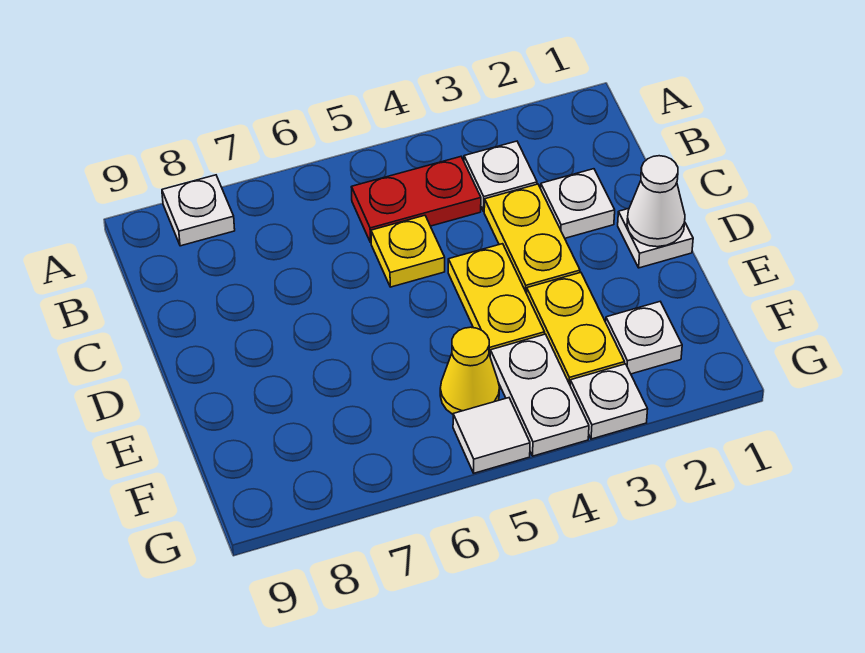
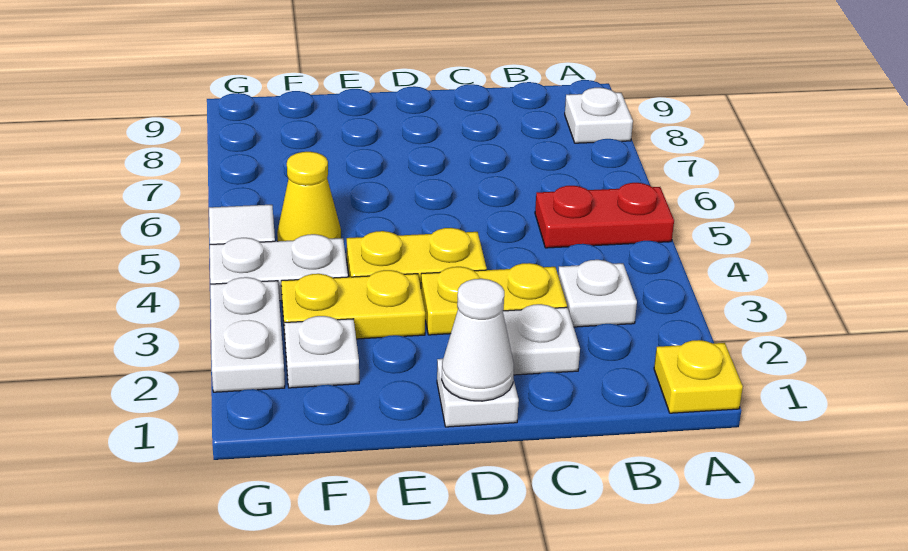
red 1x2 plate [351,157,481,243] -> red 1x2 plate turned to [535,183,674,248]
yellow 1x1 plate [371,215,445,287] -> yellow 1x1 plate moved to [654,340,743,413]
white 1x1 plate [570,364,648,439] -> white 1x2 plate [210,277,285,392]

